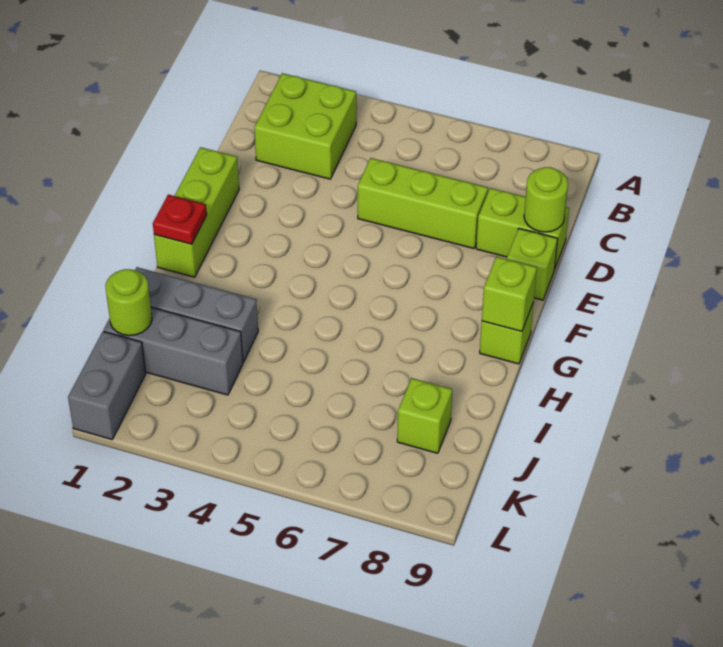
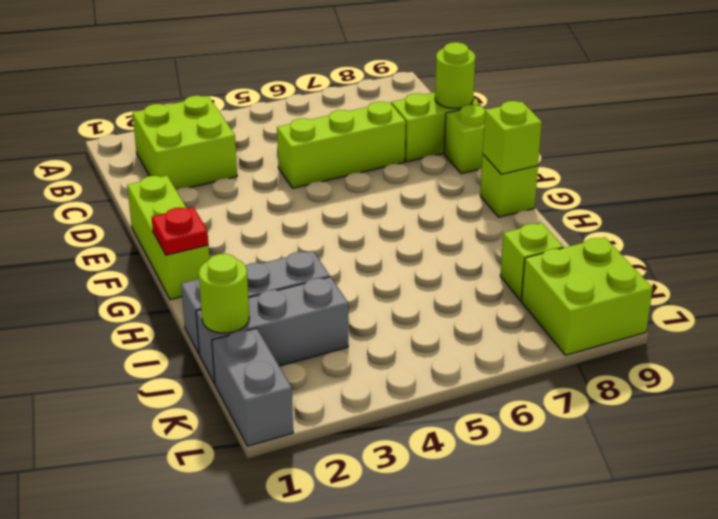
none -> lime 2x2 brick [521,237,653,355]

